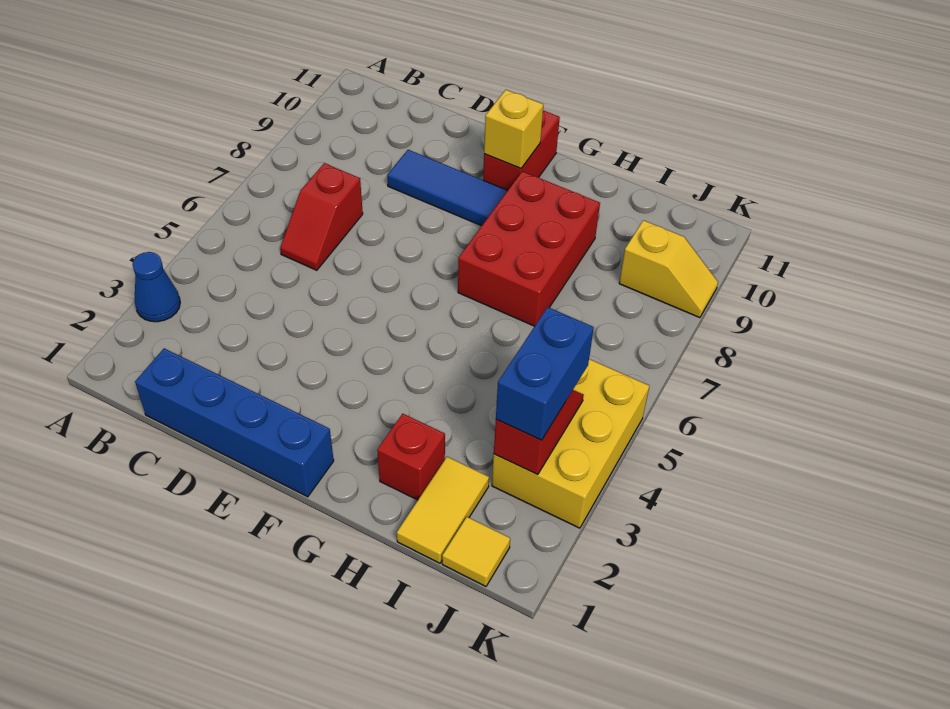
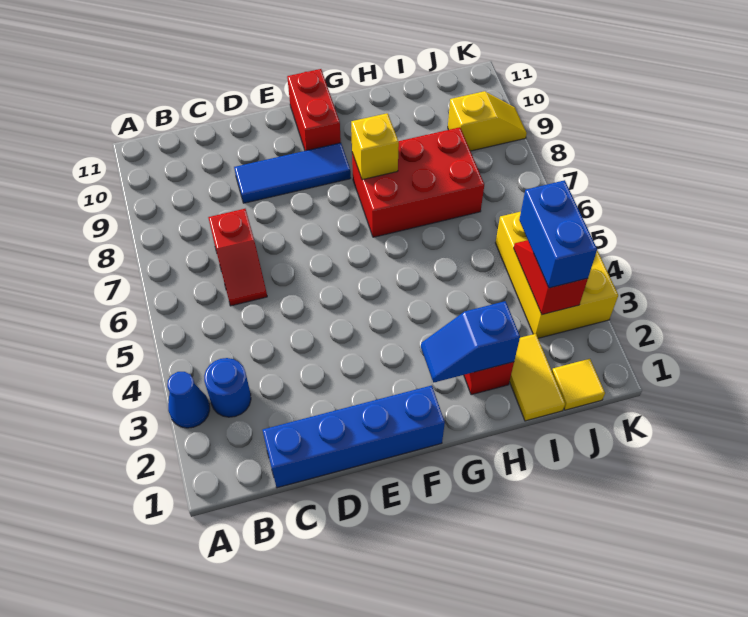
none -> blue 1x1 round brick [204,358,251,417]
yellow 1x1 brick [484,90,543,168] -> yellow 1x1 brick moved to [351,113,399,180]
none -> blue 1x2 slope [421,301,520,383]
red 2x3 brick [458,171,600,326] -> red 2x3 brick turned to [352,127,484,237]

